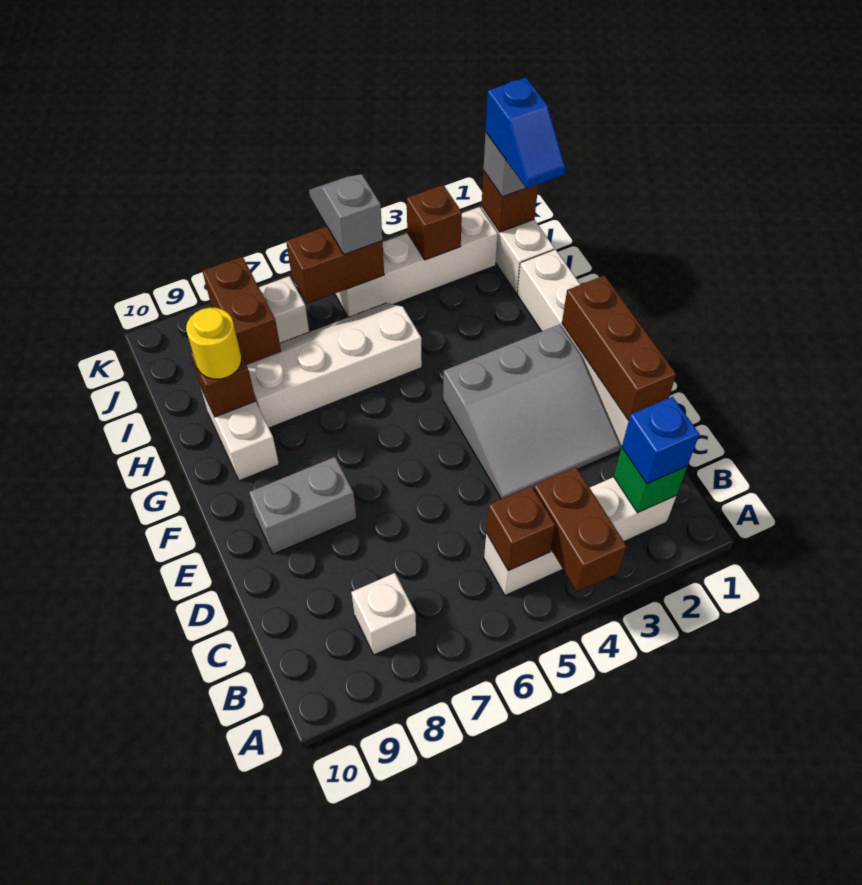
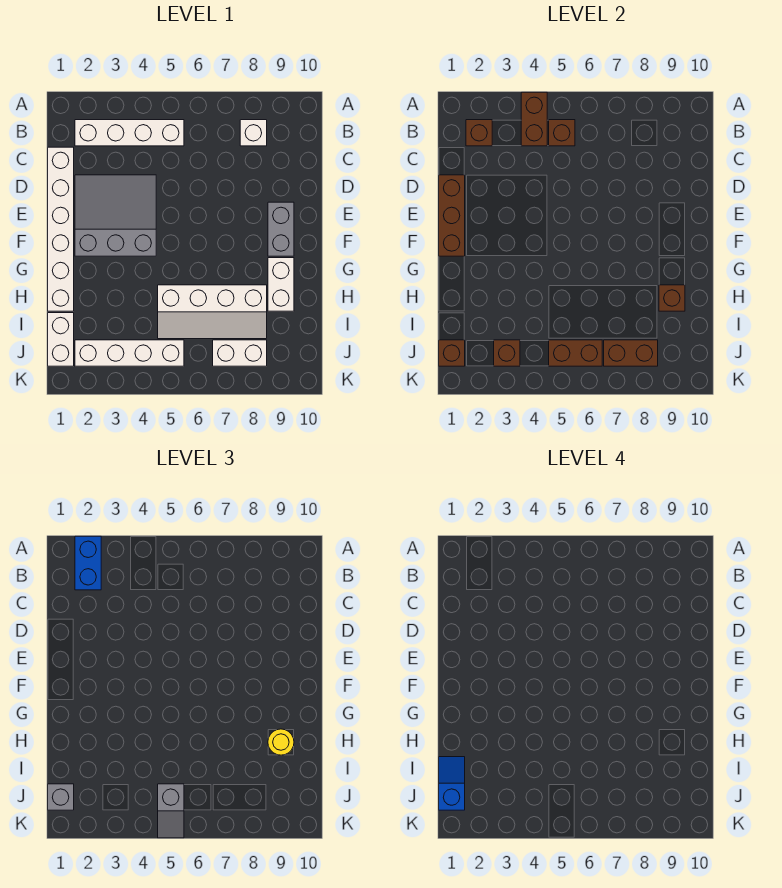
green 1x1 brick [614,448,687,513] -> brown 1x1 brick [466,120,492,146]
blue 1x1 brick [622,397,699,484] -> blue 1x2 brick [75,536,101,590]
grey 1x2 brick [249,457,357,554] -> grey 1x2 brick turned to [268,202,294,256]
brown 1x2 brick [202,257,281,365] -> brown 1x2 brick turned to [604,340,658,366]

